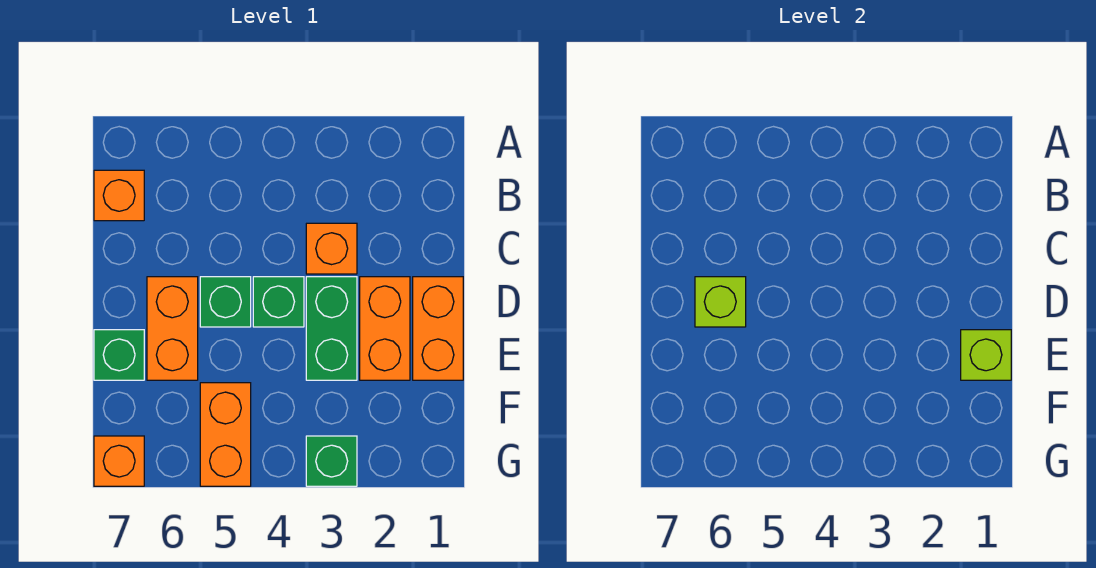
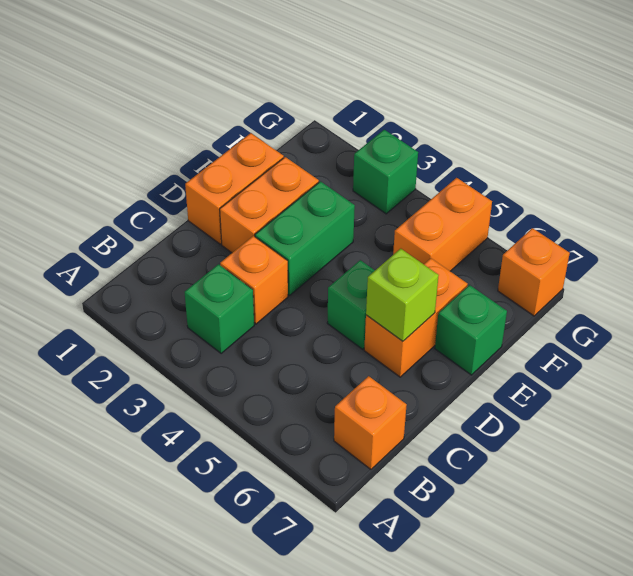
green 1x1 brick [253,277,304,327] -> green 1x1 brick moved to [185,264,254,353]
lime 1x1 brick [961,330,1011,380] -> none

